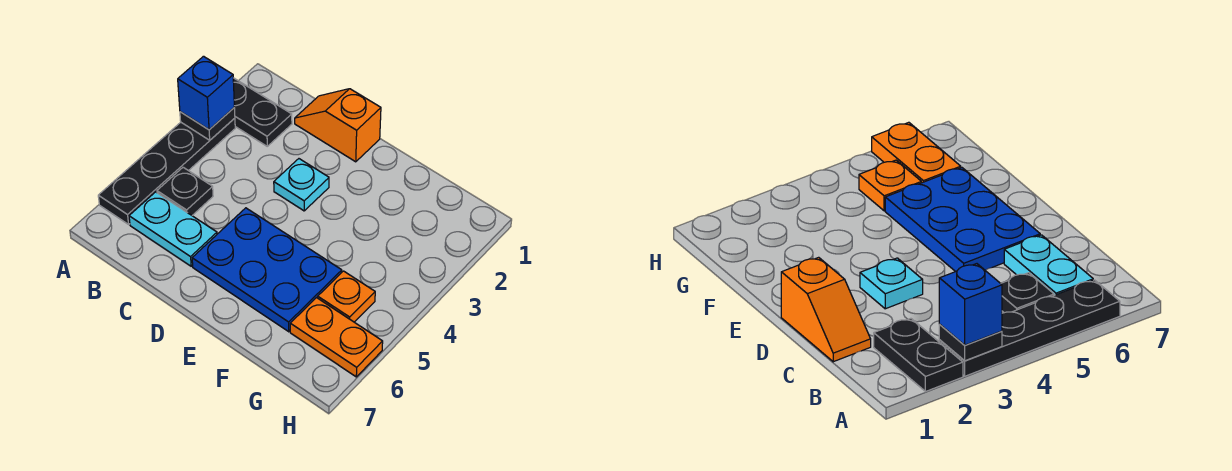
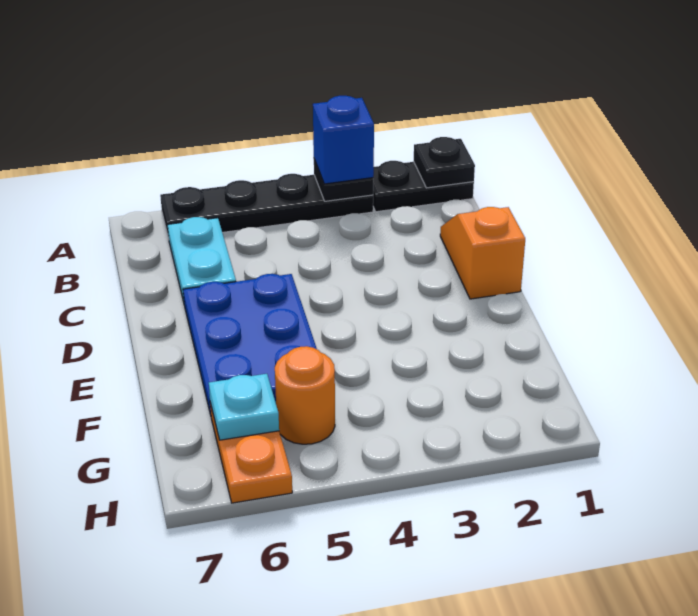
black 1x2 plate [233,78,292,146] -> black 1x2 plate turned to [373,161,474,212]
black 1x1 plate [157,167,213,215] -> black 1x1 plate moved to [414,137,475,188]
cyan 1x1 plate [274,159,329,211] -> cyan 1x1 plate moved to [209,374,279,440]
orange 1x1 plate [318,271,375,322] -> orange 1x1 round brick [275,346,335,444]

